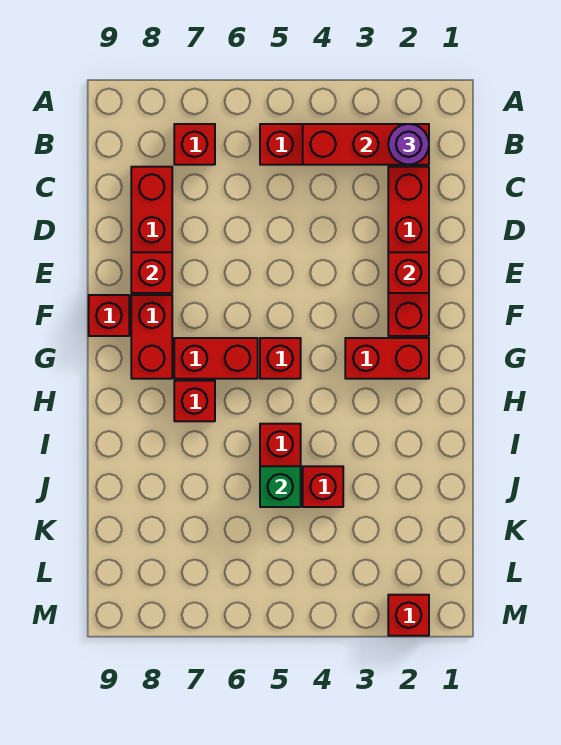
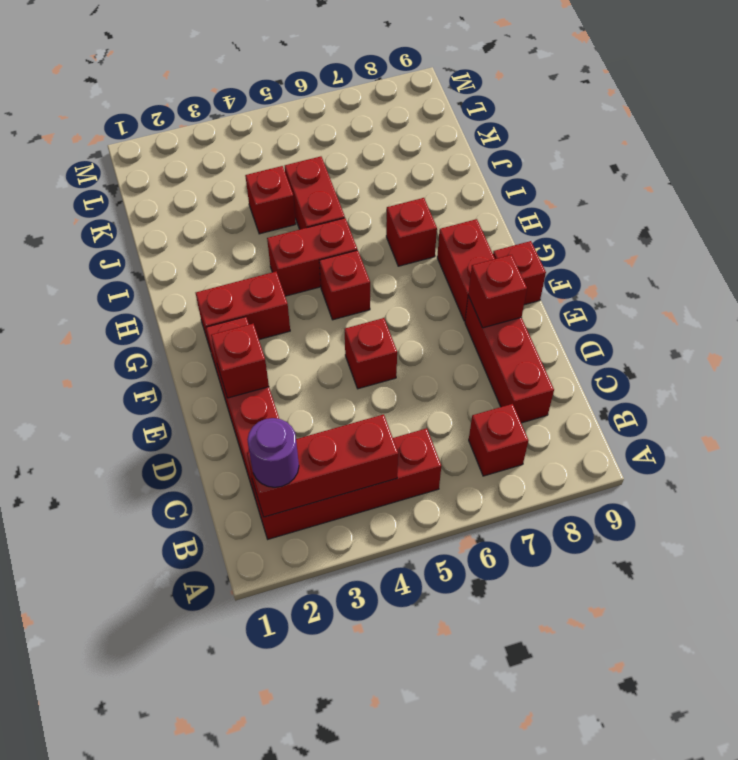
red 1x2 brick [174,338,258,379] -> red 1x2 brick moved to [267,218,357,296]
green 1x1 brick [260,466,301,507] -> none
red 1x1 brick [388,595,429,636] -> red 1x1 brick moved to [345,318,397,389]

